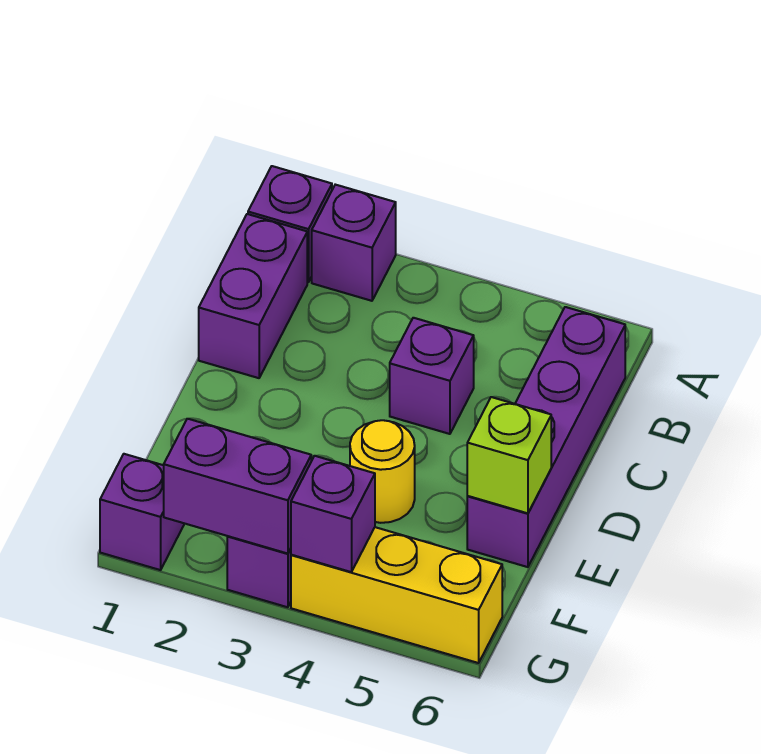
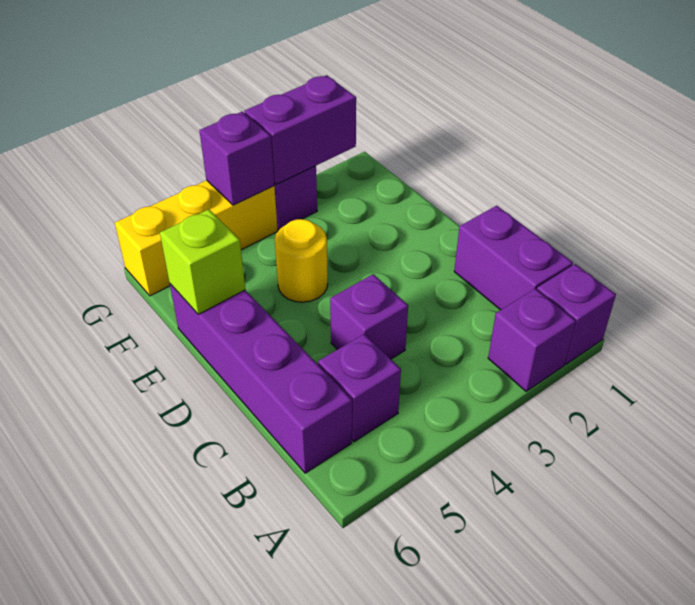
purple 1x1 brick [100,454,184,570] -> purple 1x1 brick moved to [318,334,401,442]

